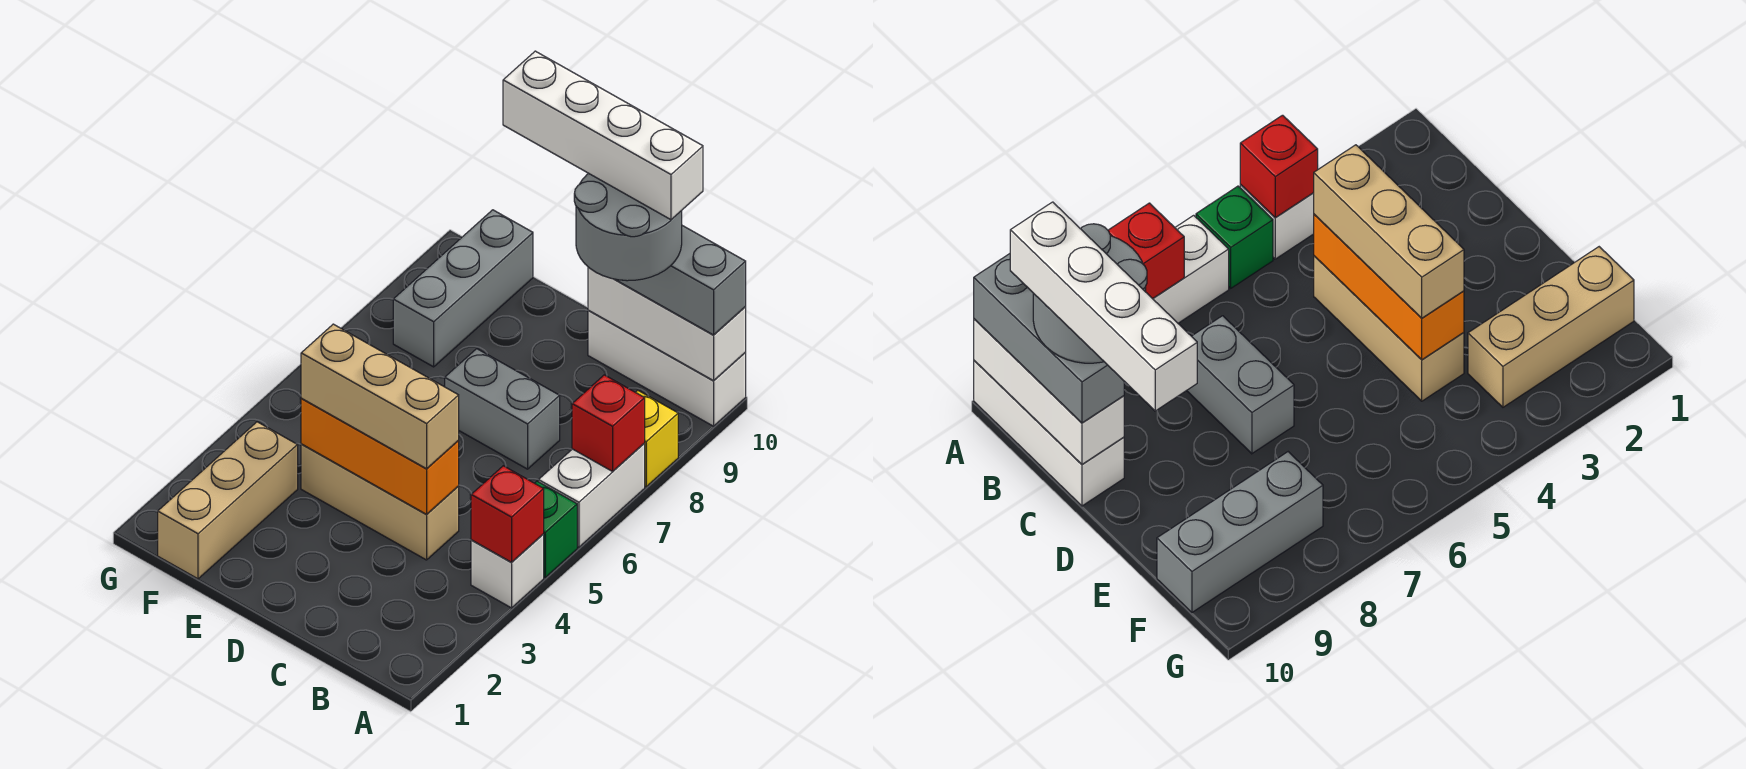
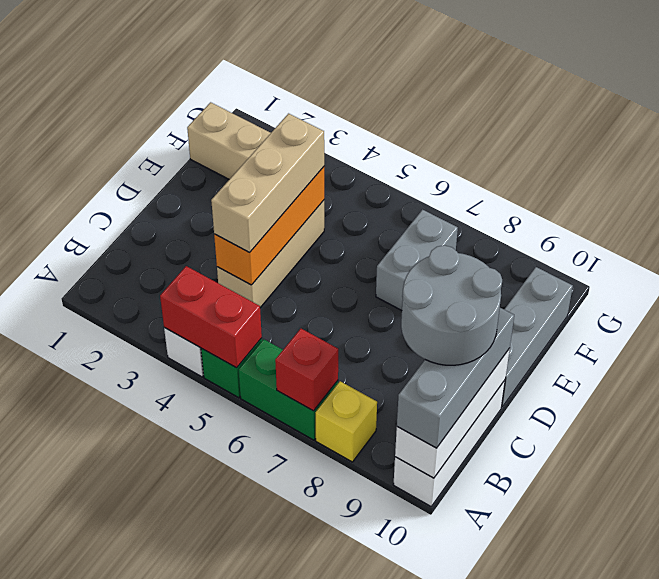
red 1x1 brick [471,466,544,562] -> red 1x2 brick [160,266,262,368]
white 1x2 brick [538,444,645,547] -> green 1x2 brick [239,339,338,440]
white 1x4 brick [503,51,703,220] -> none
grey 1x2 brick [445,349,560,469] -> grey 1x2 brick moved to [376,210,458,310]
grey 1x3 brick [393,210,533,367] -> grey 1x3 brick turned to [502,267,573,407]

